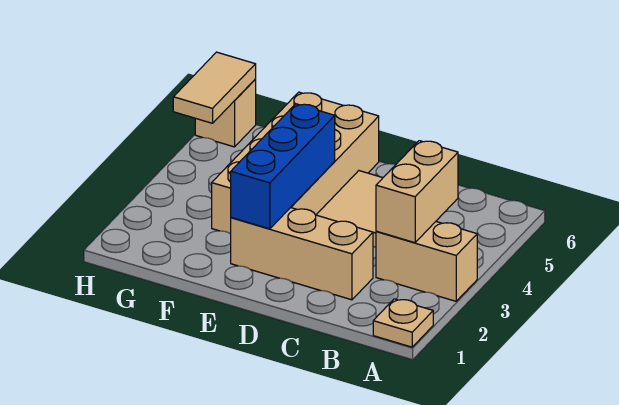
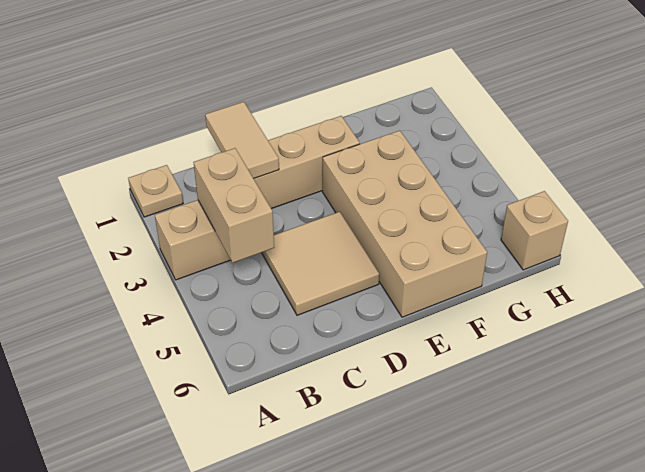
blue 1x3 brick [231,104,335,229] -> none
tan 1x2 tile [173,52,256,123] -> tan 1x2 tile moved to [205,102,279,178]

